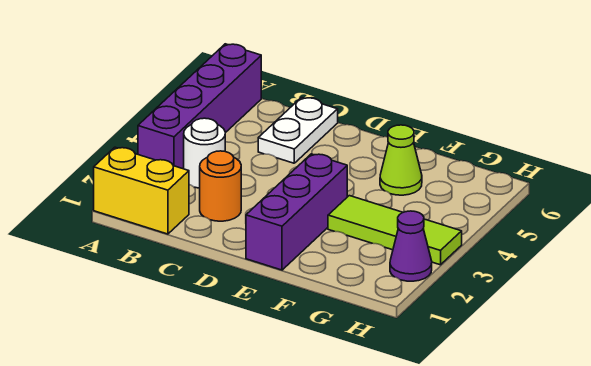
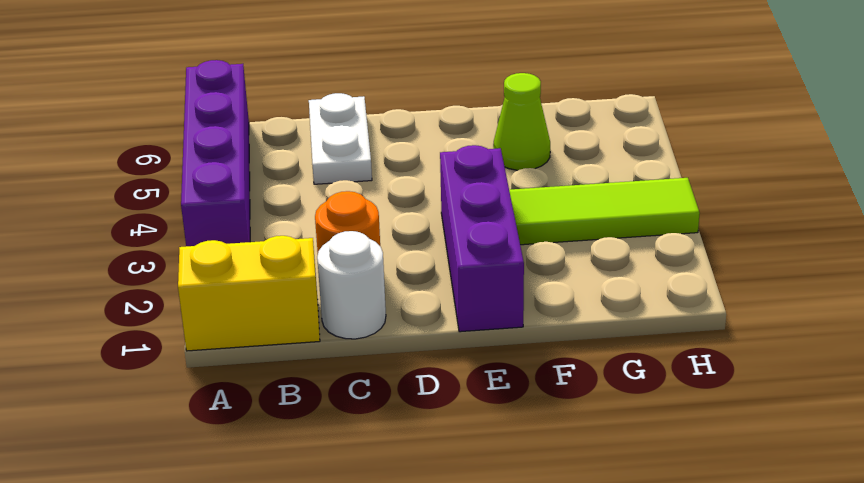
white 1x1 round brick [184,118,225,188] -> white 1x1 round brick moved to [317,231,386,339]
purple 1x1 cone [390,211,432,281] -> none

